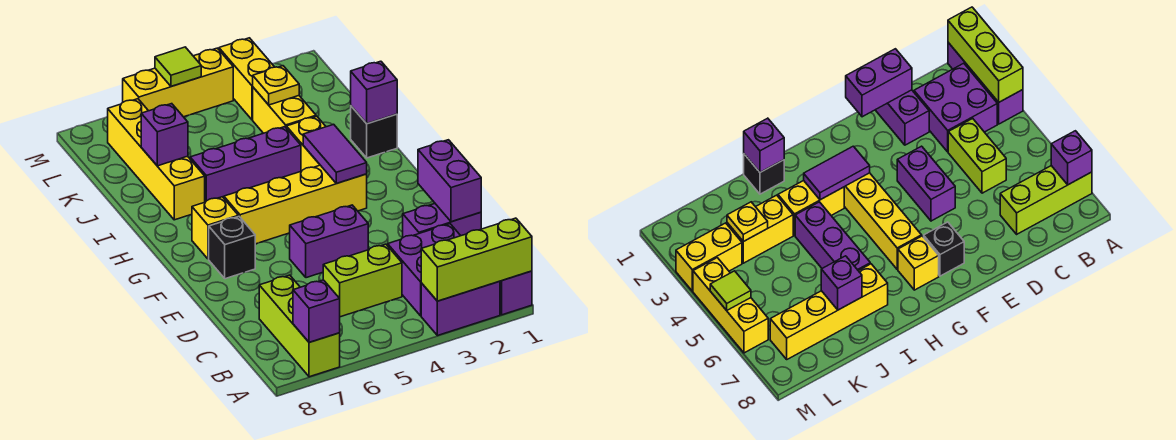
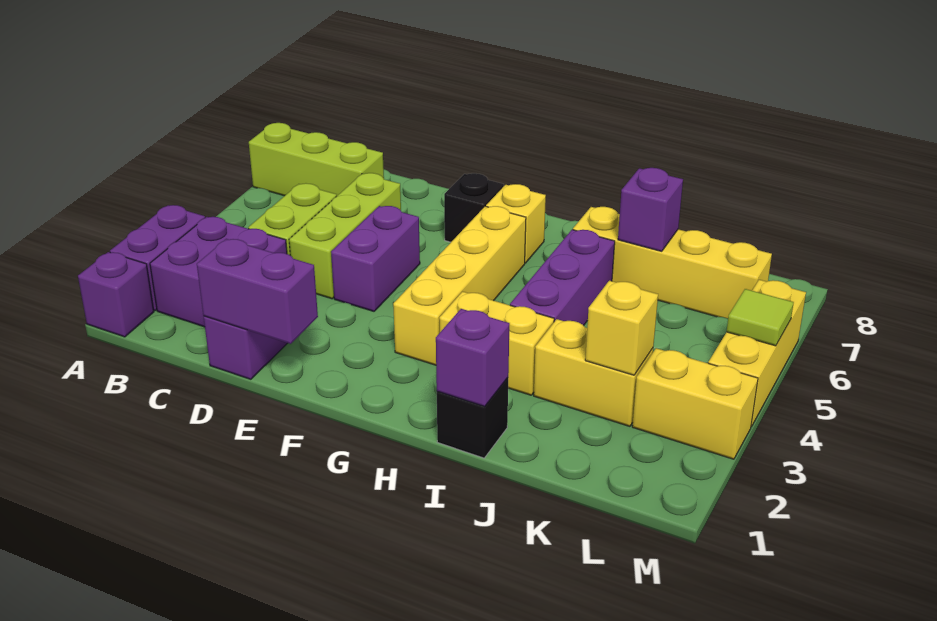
lime 1x3 brick [421,218,532,301] -> lime 1x3 brick moved to [289,173,401,299]
purple 1x1 brick [293,280,340,342] -> none
purple 1x2 tile [303,124,367,183] -> none
yellow 1x1 plate [253,66,299,105] -> yellow 1x1 brick [585,281,658,375]

